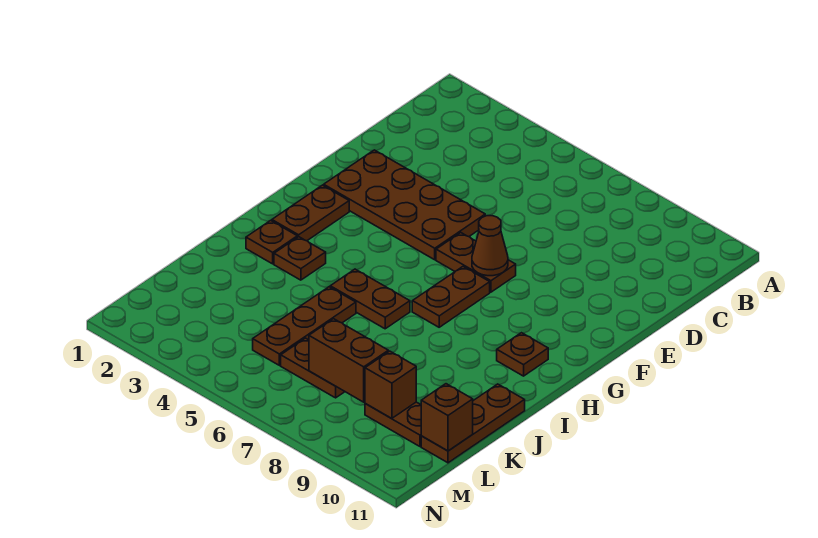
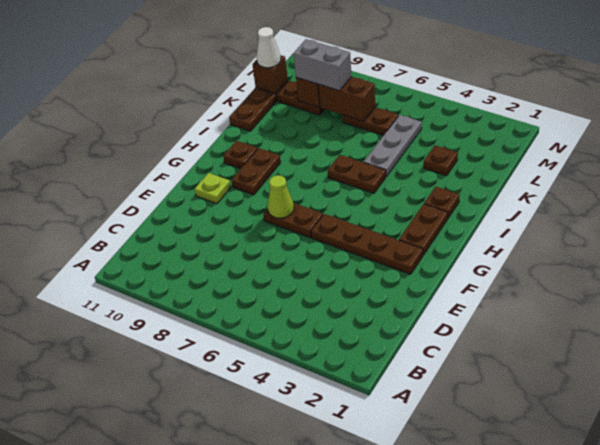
brown 2x4 plate [324,150,485,260] -> brown 1x4 plate [311,214,423,274]
brown 1x1 cone [472,216,508,276] -> lime 1x1 cone [268,175,294,218]
none -> lime 1x1 plate [195,173,231,204]
brown 1x2 plate [412,267,490,327] -> brown 1x2 plate moved to [232,148,281,195]
brown 1x1 plate [274,237,326,280] -> brown 1x1 plate moved to [424,145,458,176]
brown 1x3 plate [253,287,356,365] -> grey 1x3 plate [364,115,422,176]
none -> grey 1x2 brick [294,39,352,91]
none -> white 1x1 cone [256,27,281,68]

